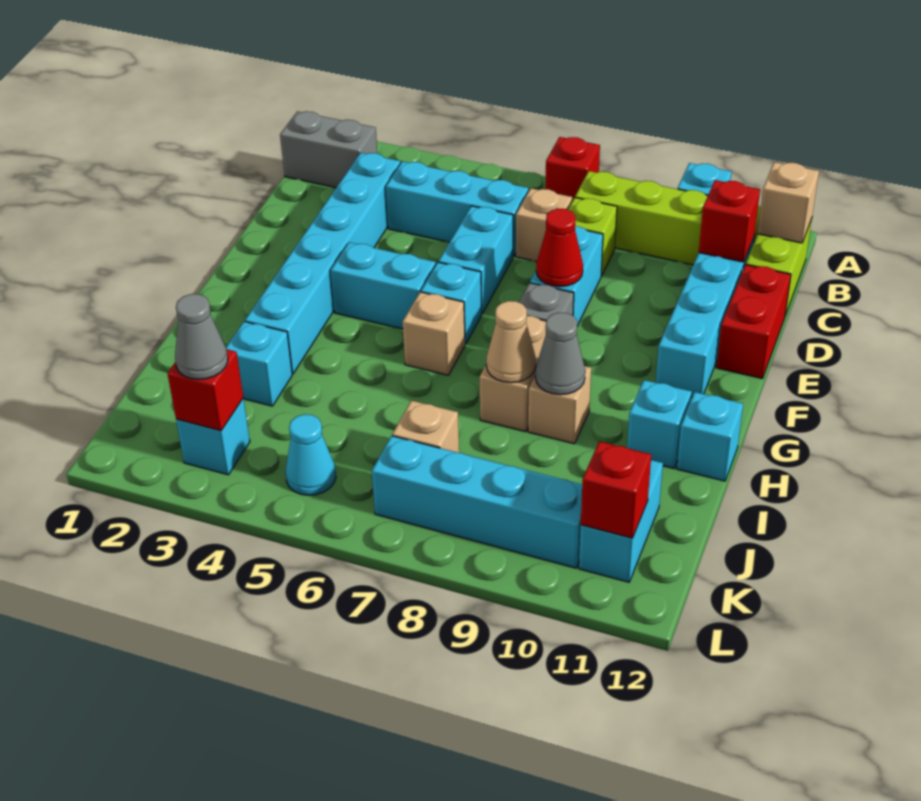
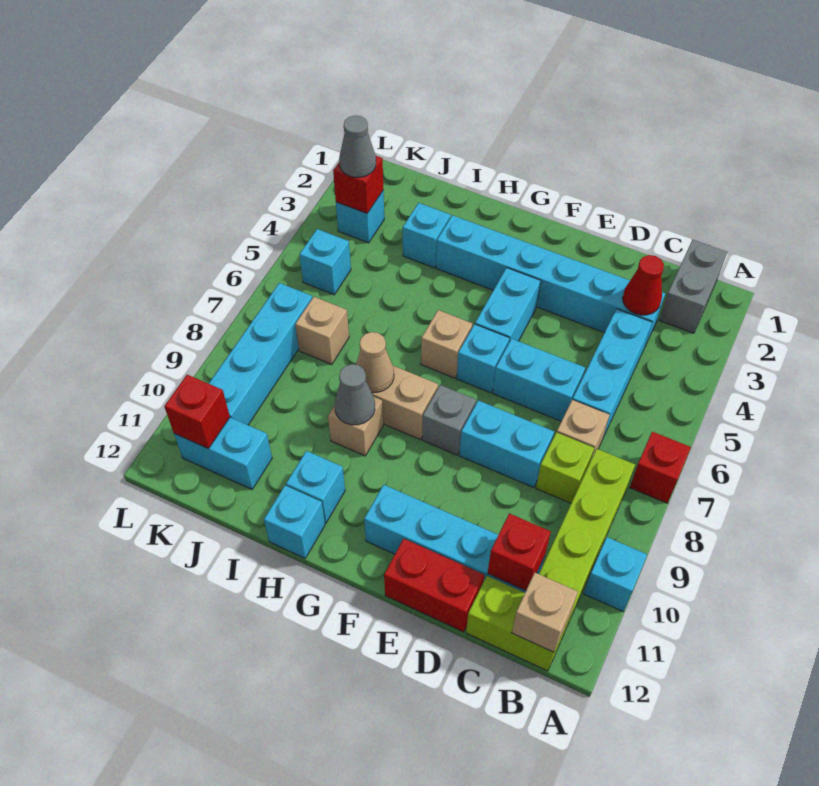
red 1x1 cone [536,208,583,287] -> red 1x1 cone moved to [623,255,664,315]
cyan 1x1 cone [286,414,336,495] -> cyan 1x1 brick [299,229,351,295]

